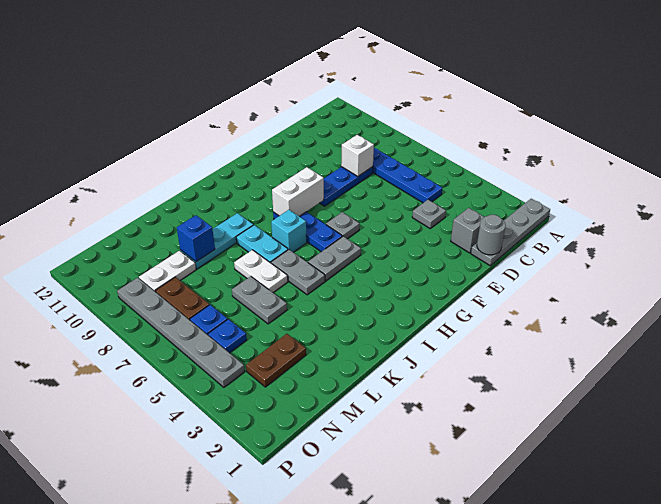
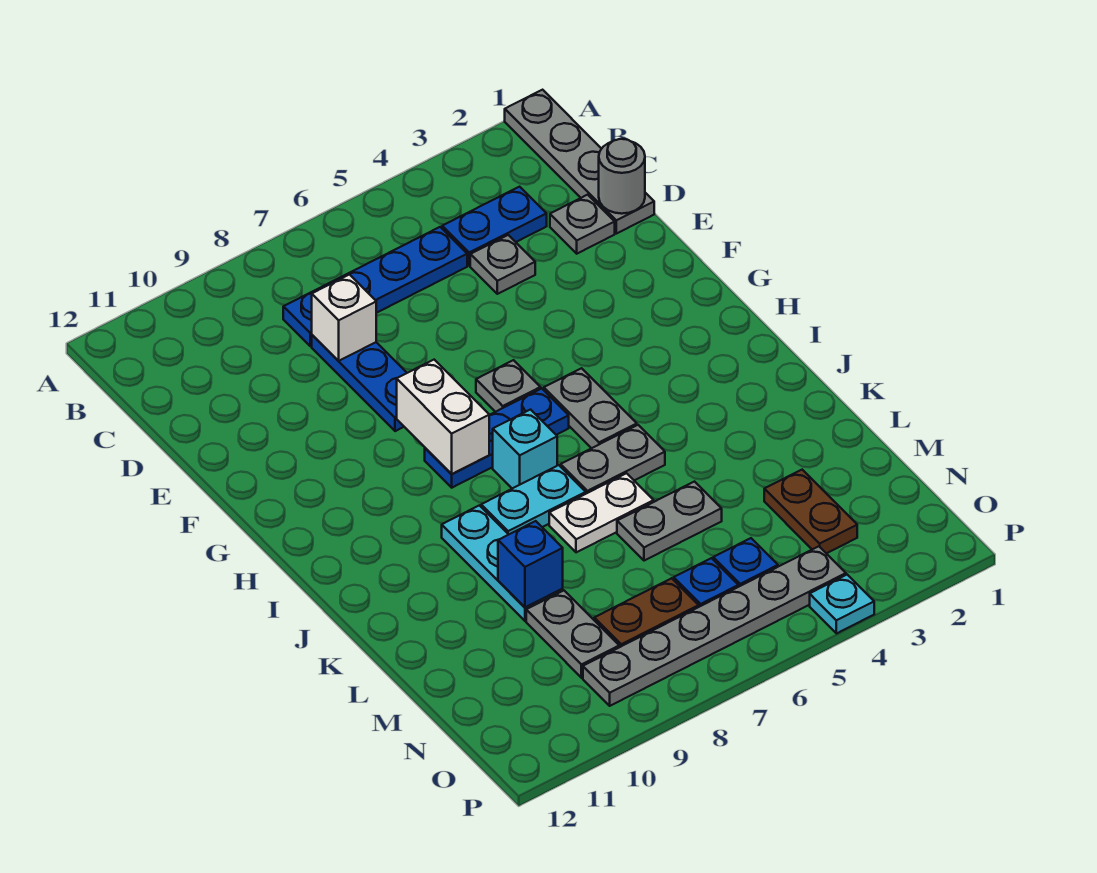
none -> blue 1x2 plate [442,187,547,266]
grey 1x1 brick [451,208,484,253] -> grey 1x1 plate [550,195,615,254]
white 1x2 plate [139,251,196,292] -> grey 1x2 plate [526,591,619,678]
none -> cyan 1x1 plate [810,575,874,634]

